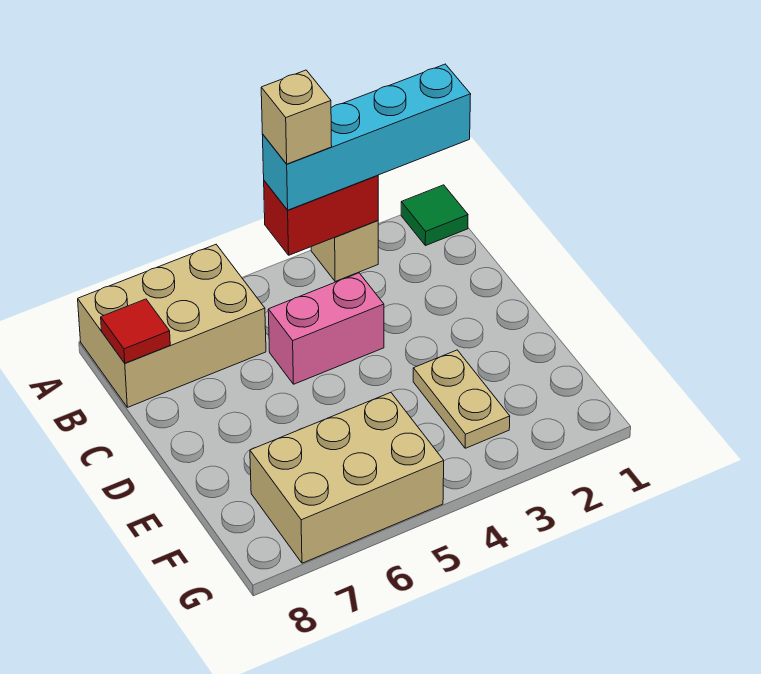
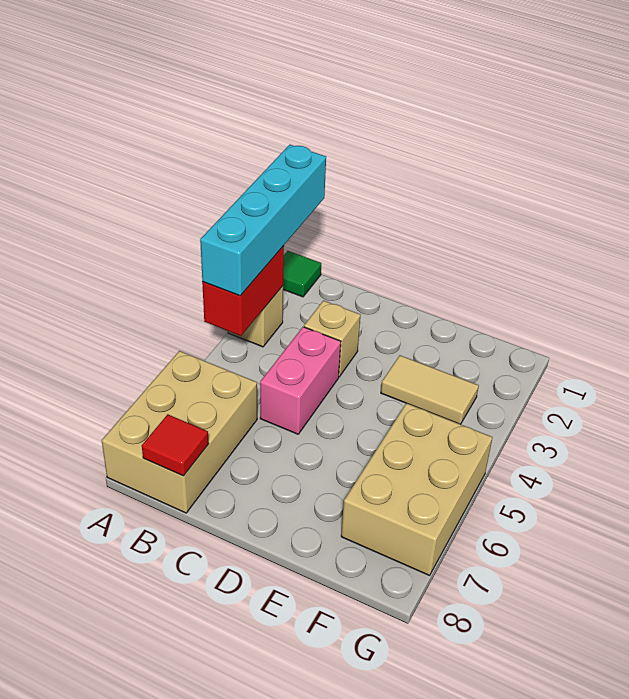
tan 1x1 brick [261,70,332,164] -> tan 1x1 brick moved to [304,301,360,377]
tan 1x2 plate [413,350,510,448] -> tan 1x2 tile [381,355,479,424]

